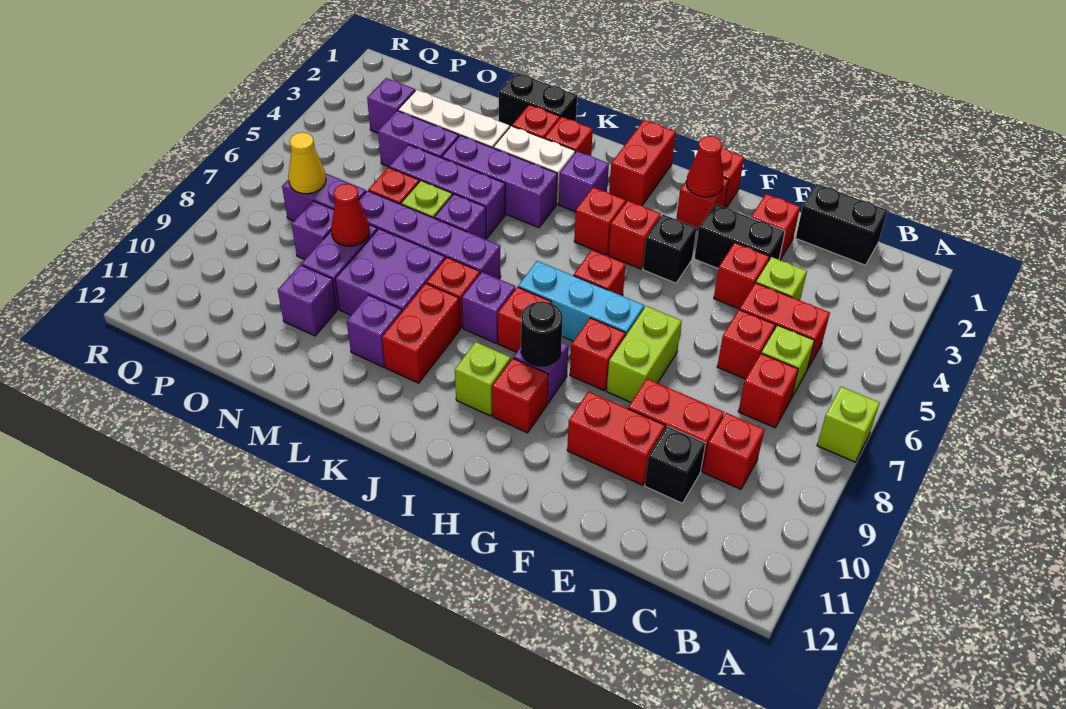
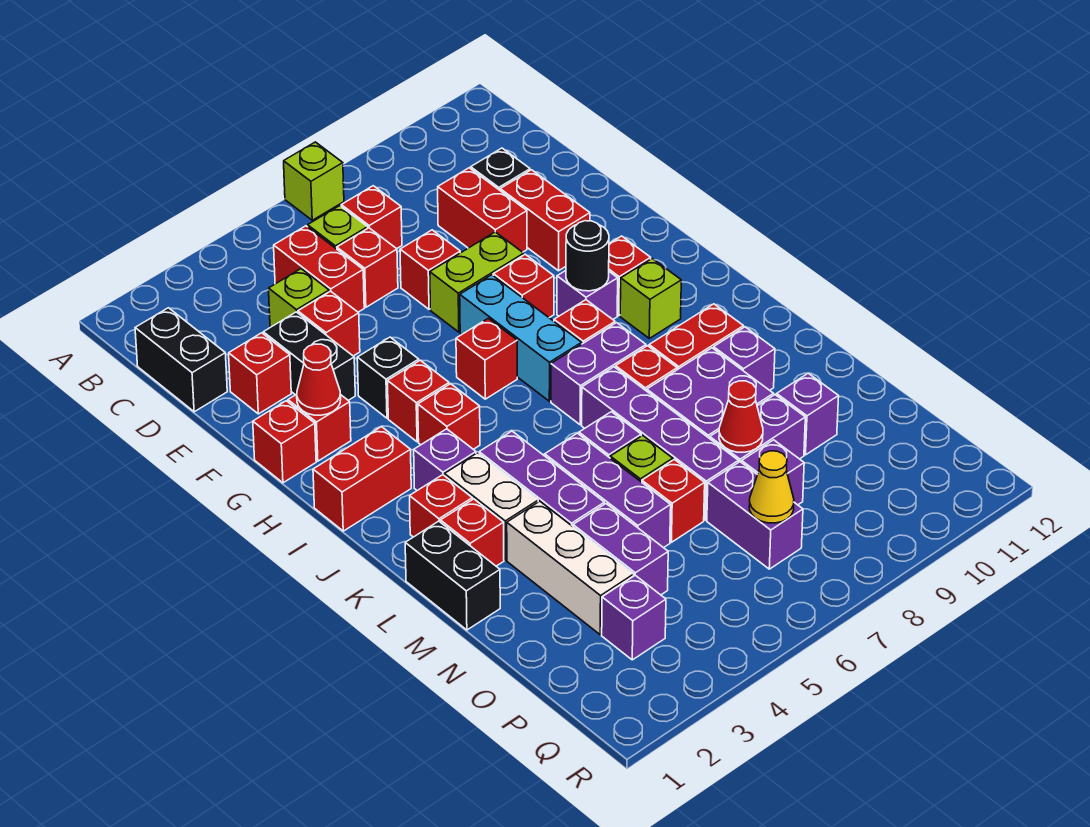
red 1x1 brick [703,413,765,489] -> red 1x1 brick moved to [400,230,460,309]
purple 1x1 brick [462,272,515,343] -> purple 1x2 brick [551,323,646,425]

